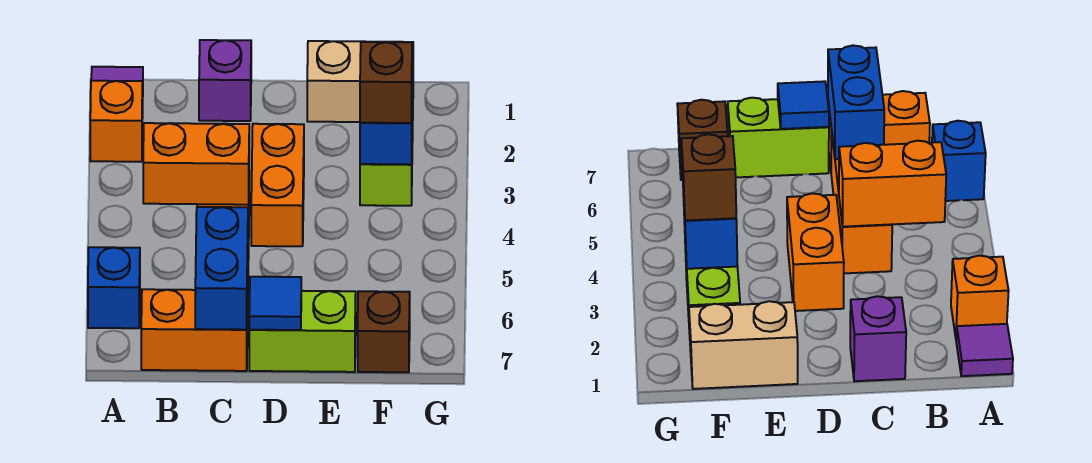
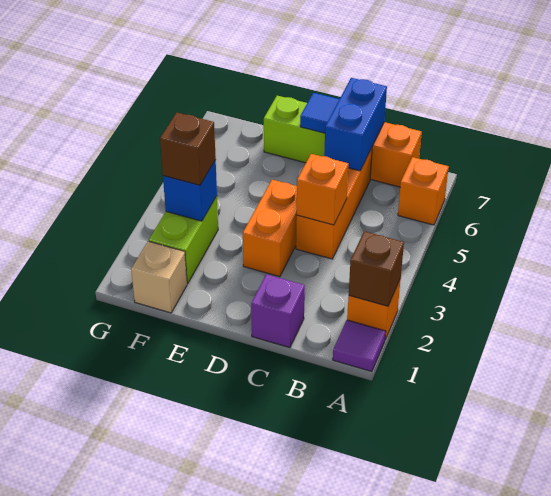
blue 1x1 brick [88,247,140,328] -> orange 1x1 brick [398,157,449,225]
orange 1x2 brick [143,123,249,205] -> orange 1x1 brick [297,154,348,225]
tan 1x2 brick [307,41,413,122] -> tan 1x1 brick [131,241,187,313]
brown 1x1 brick [358,291,410,372] -> brown 1x1 brick moved to [349,231,404,306]

